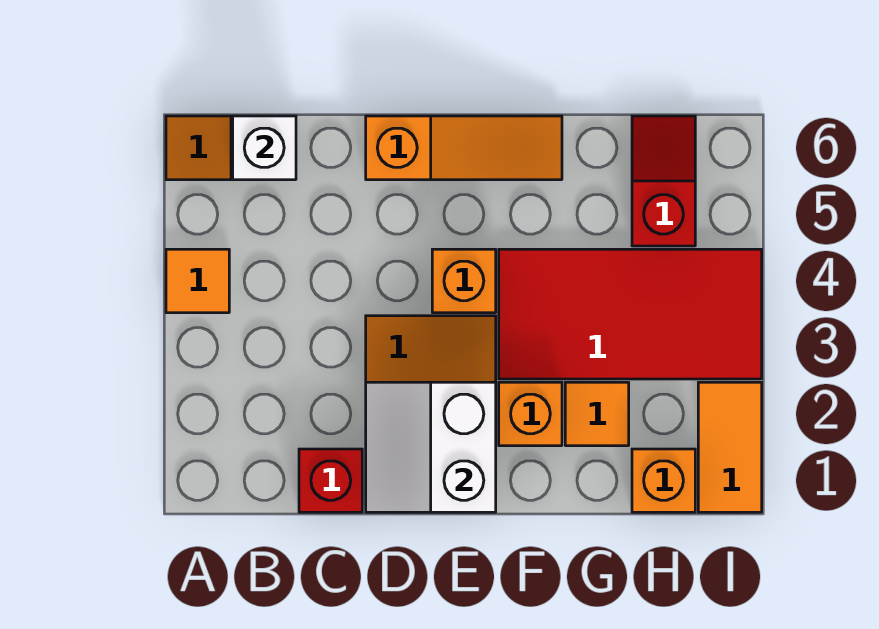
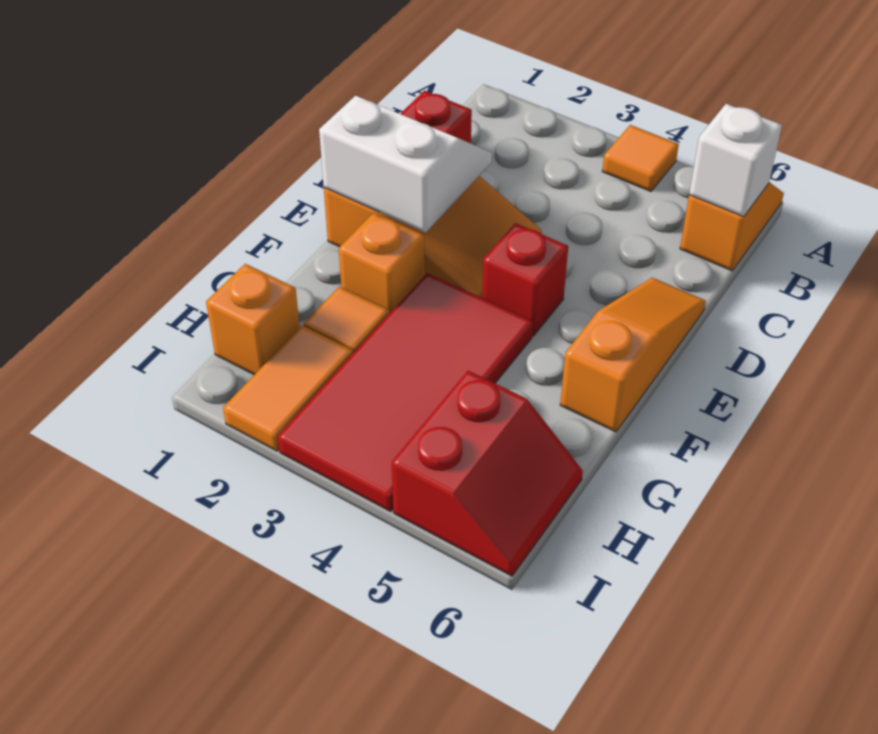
orange 1x3 slope [366,116,562,180] -> orange 1x3 slope turned to [560,278,706,432]
orange 1x1 brick [432,249,496,313] -> red 1x1 brick [482,223,568,336]
red 1x2 slope [632,116,695,246] -> red 2x2 slope [392,371,583,576]
orange 1x2 tile [698,382,762,512] -> orange 1x2 tile turned to [223,326,353,451]

